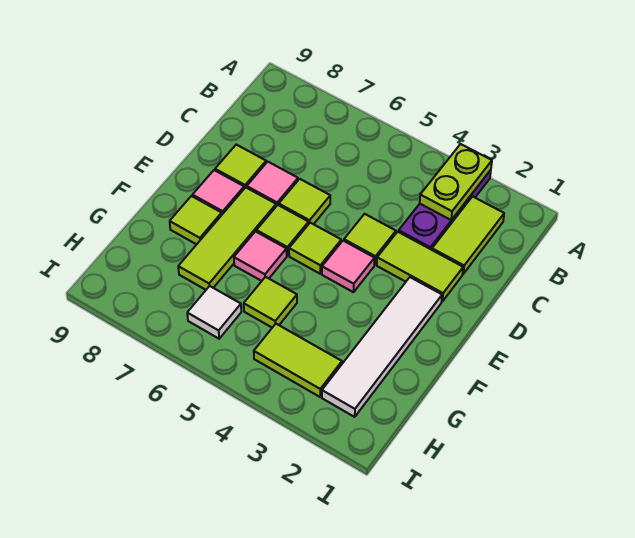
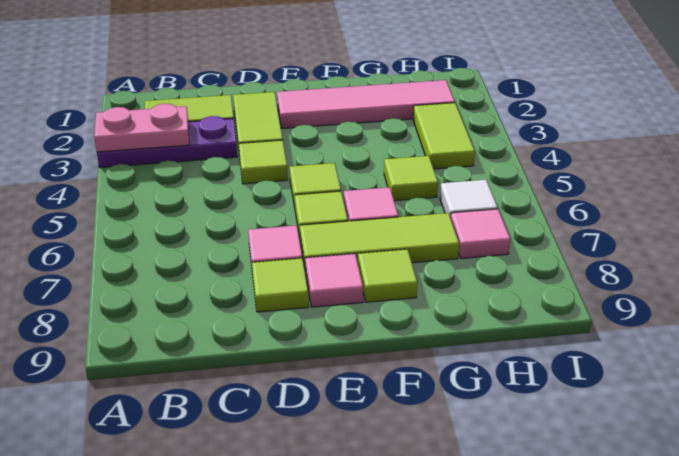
lime 1x2 plate [420,144,492,220] -> pink 1x2 plate [94,104,189,152]
lime 1x1 tile [279,179,330,224] -> none
white 1x4 tile [322,277,442,417] -> pink 1x4 tile [277,80,455,128]
pink 1x1 tile [322,241,375,292] -> pink 1x1 tile moved to [451,209,510,259]

